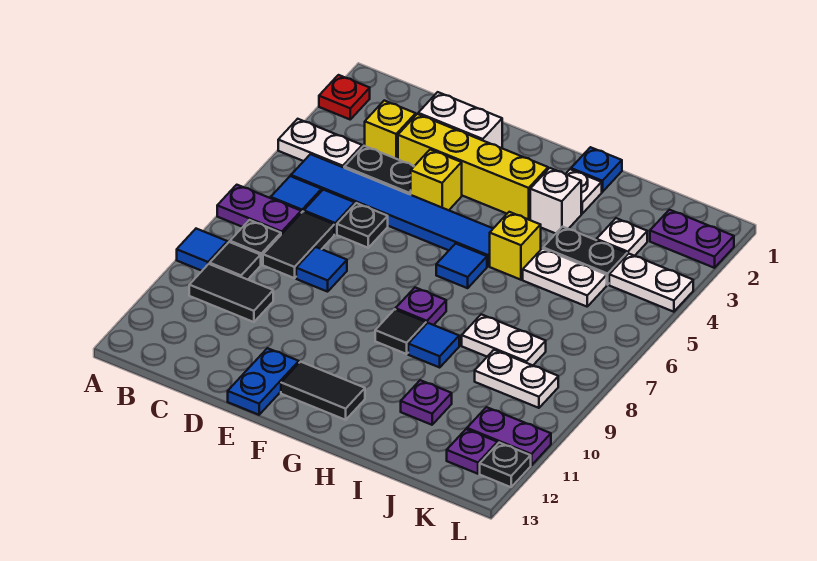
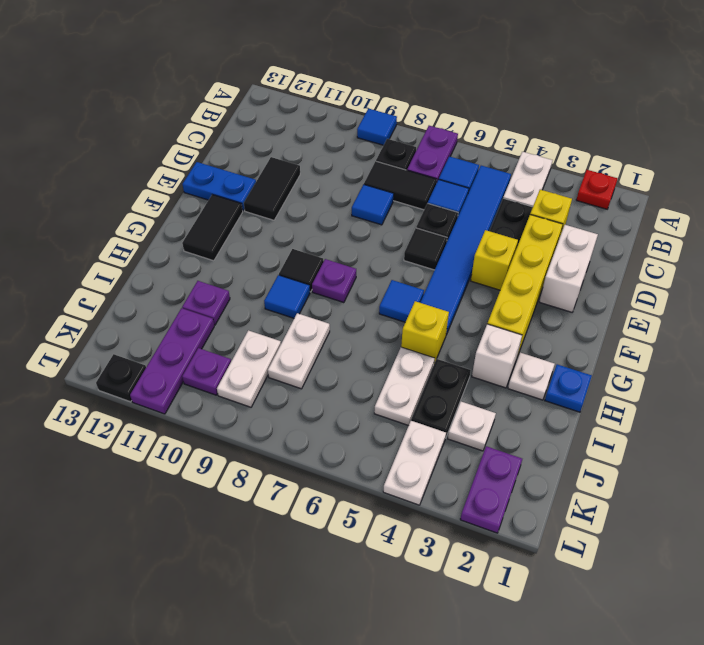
black 1x1 tile [210,242,261,280] -> black 1x1 tile moved to [404,228,447,270]
black 1x2 tile [189,264,273,322] -> black 1x2 tile moved to [244,157,300,220]
purple 1x2 plate [467,407,551,465] -> purple 1x3 plate [130,308,214,414]
purple 1x1 plate [447,429,497,474] -> purple 1x1 plate moved to [182,348,231,395]

